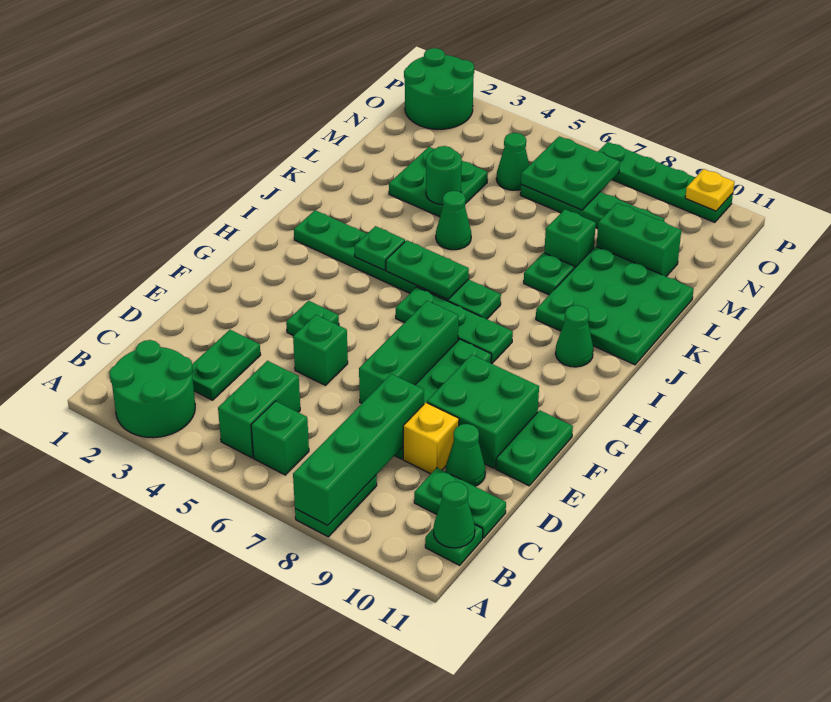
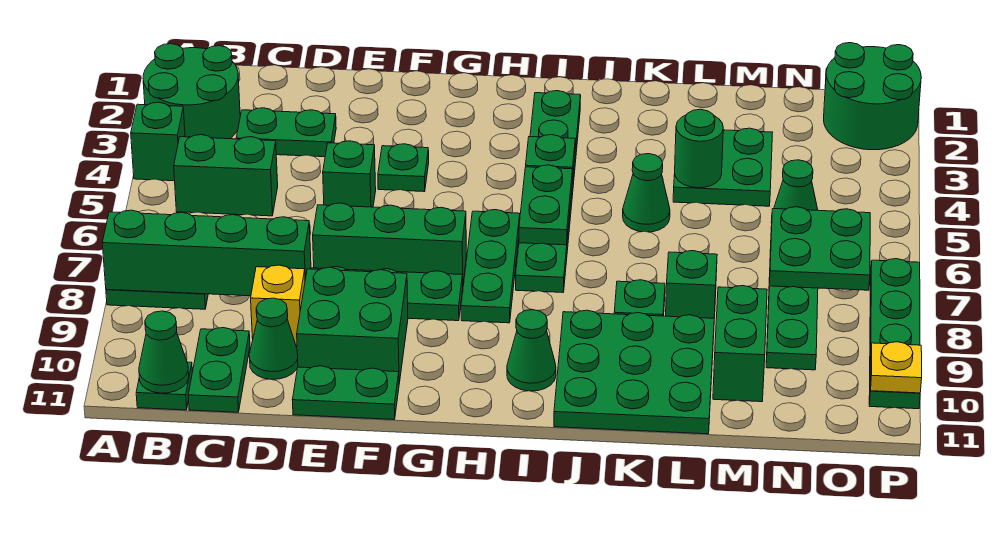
green 1x1 brick [251,401,309,475] -> green 1x1 brick moved to [131,102,185,181]

